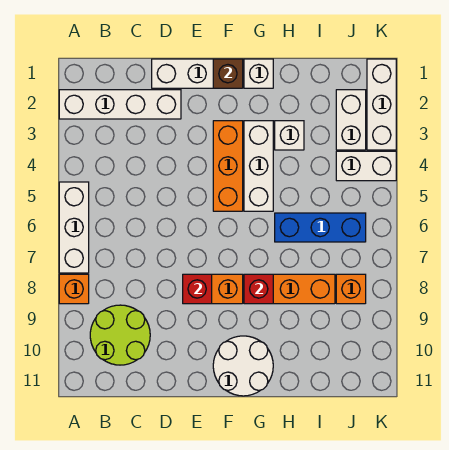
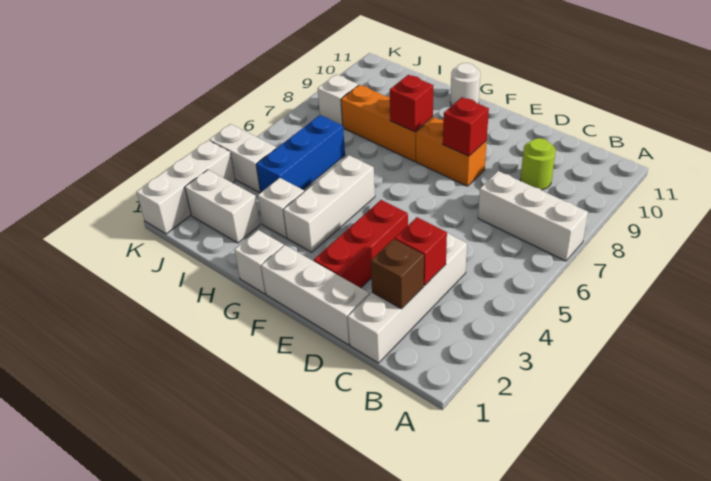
white 1x4 brick [59,90,181,119] -> white 1x4 brick turned to [348,233,467,363]
white 1x3 brick [59,182,89,273] -> white 1x3 brick turned to [478,171,588,261]
orange 1x1 brick [59,274,89,304] -> none
lime 2x2 round brick [90,305,150,365] -> lime 1x1 round brick [520,138,556,190]
none -> red 1x1 brick [395,217,447,285]
none -> red 1x3 brick [314,200,408,288]
brown 1x1 brick [213,59,243,88] -> brown 1x1 brick moved to [371,239,424,309]
orange 1x3 brick [213,121,243,211] -> none
white 2x2 round brick [213,336,273,396] -> white 1x1 round brick [450,63,480,106]
blue 1x3 brick [275,213,366,242] -> blue 1x3 brick turned to [256,115,345,192]
white 1x2 brick [336,90,366,150] -> white 1x2 brick turned to [185,170,260,243]
orange 1x1 brick [336,274,366,304] -> white 1x1 brick [318,75,358,125]

